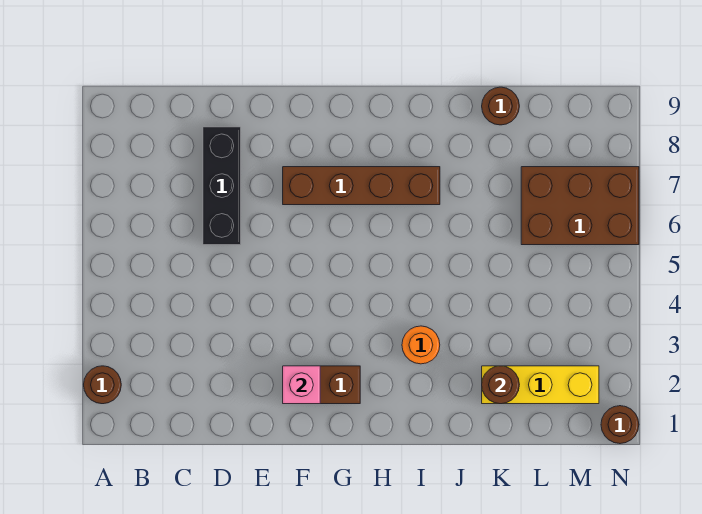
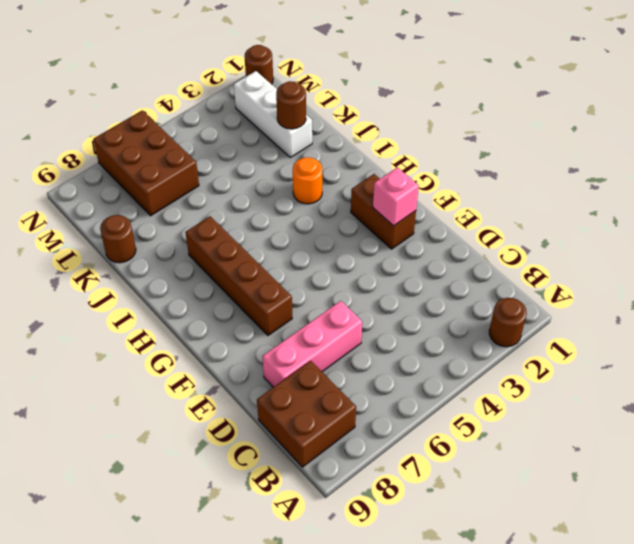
none -> brown 2x2 brick [257,361,356,467]
black 1x3 brick [203,127,241,245] -> pink 1x3 brick [262,301,362,387]
yellow 1x3 brick [482,366,599,404] -> white 1x3 brick [234,71,312,158]

